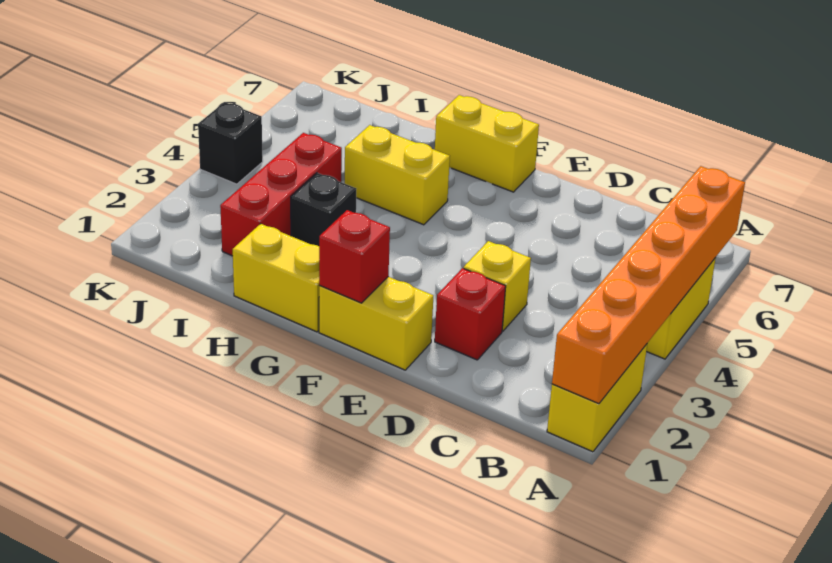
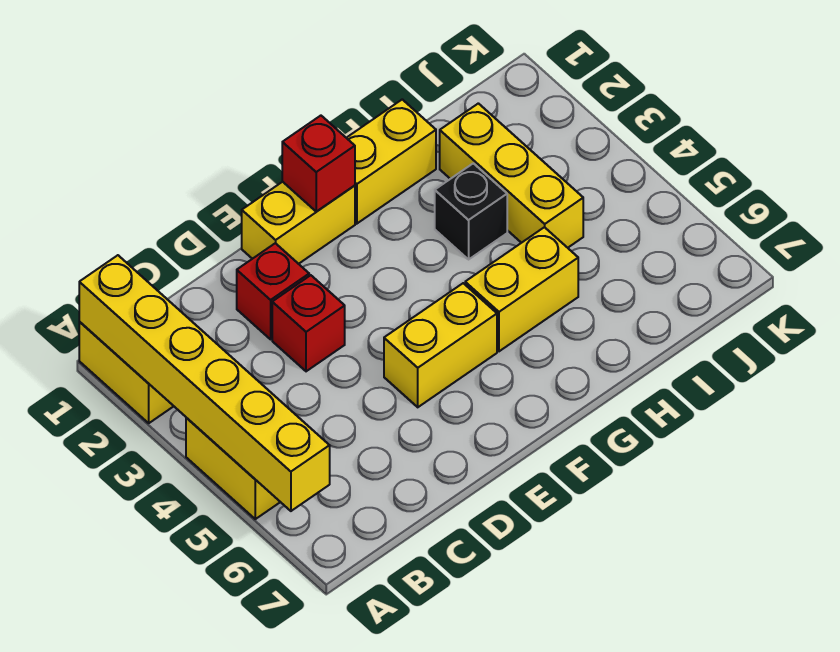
orange 1x6 brick [552,166,745,404] -> yellow 1x6 brick [79,255,330,511]
yellow 1x1 brick [464,241,531,331] -> red 1x1 brick [272,275,345,371]
yellow 1x2 brick [435,95,539,192] -> yellow 1x2 brick moved to [384,283,497,407]
red 1x3 brick [220,133,342,256] -> yellow 1x3 brick [440,103,583,248]
black 1x1 brick [198,102,263,184] -> none

